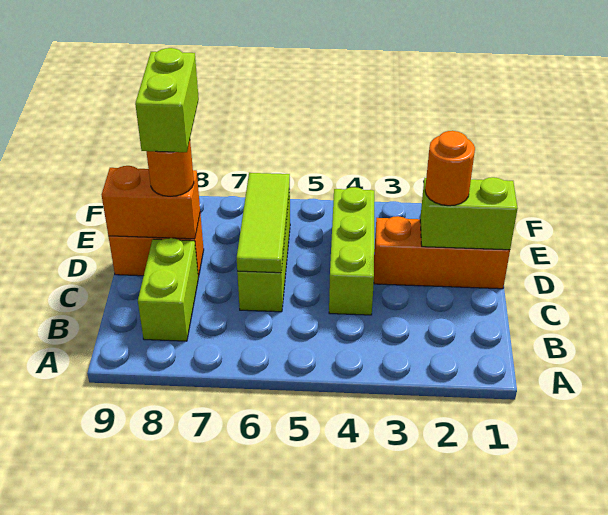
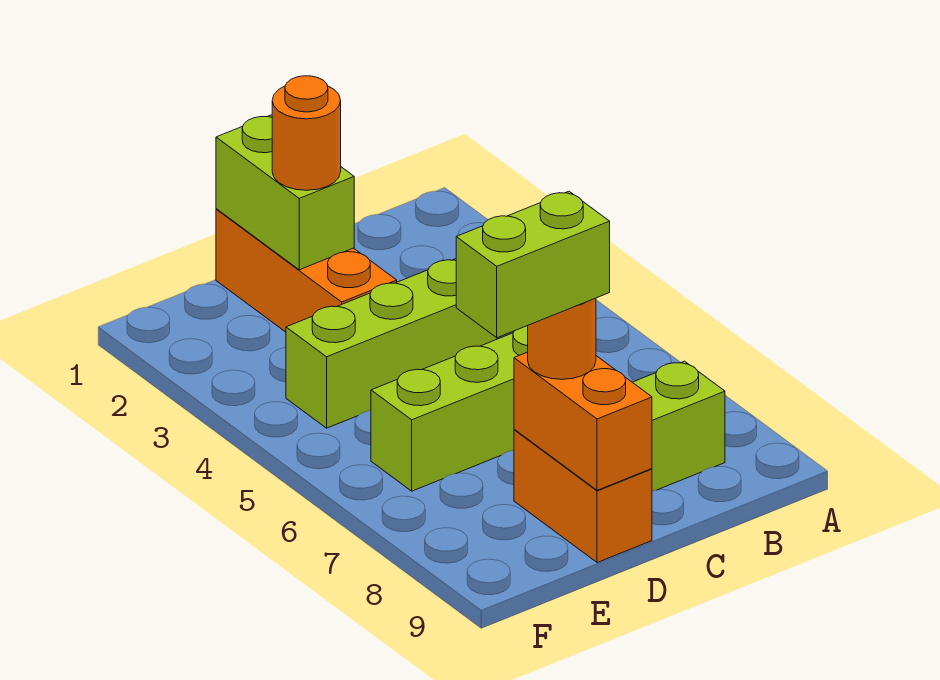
lime 1x3 tile [237,173,290,273] -> none

